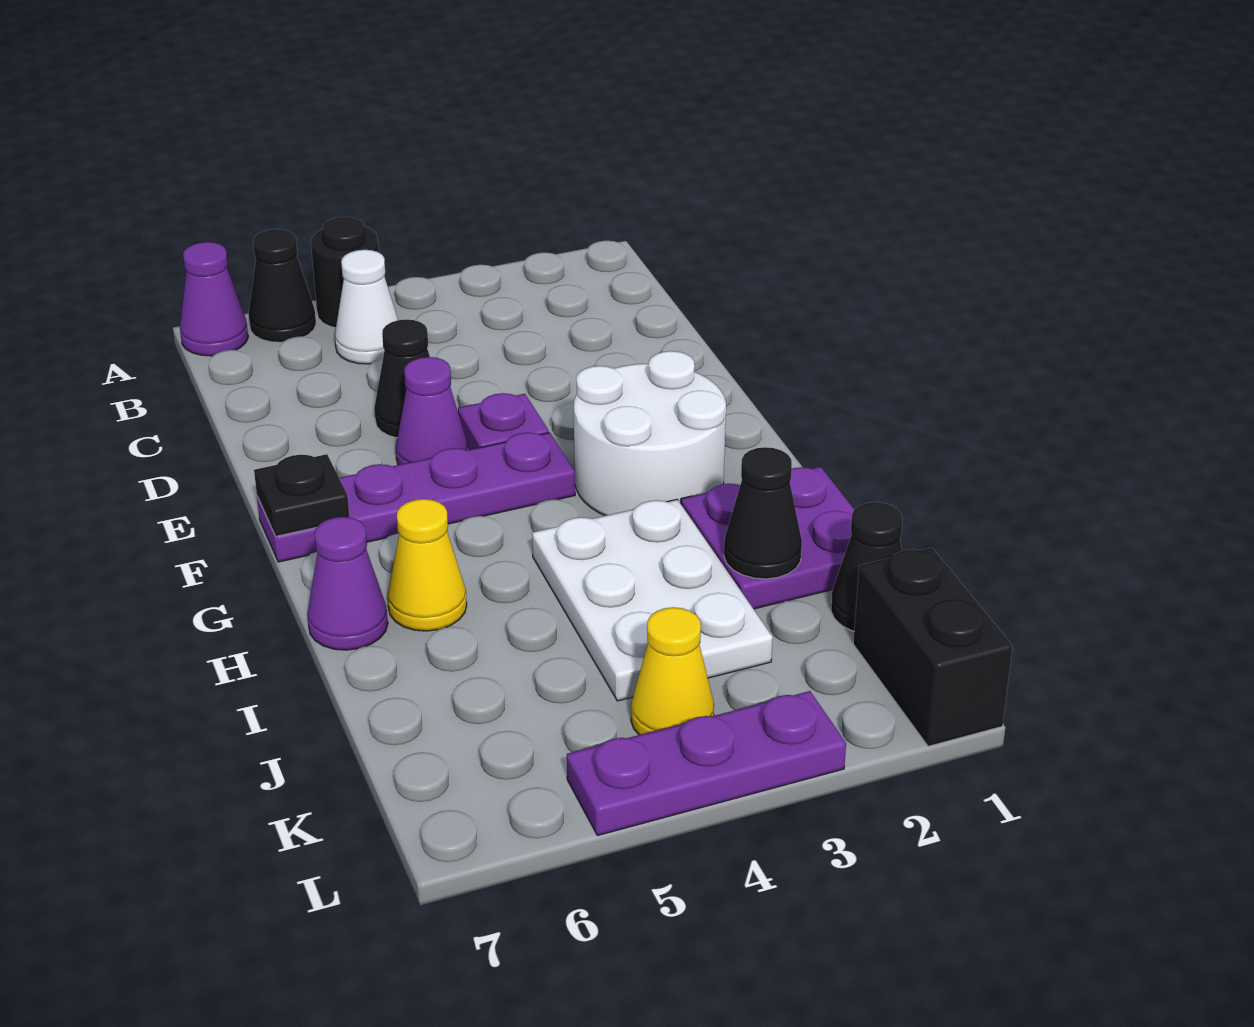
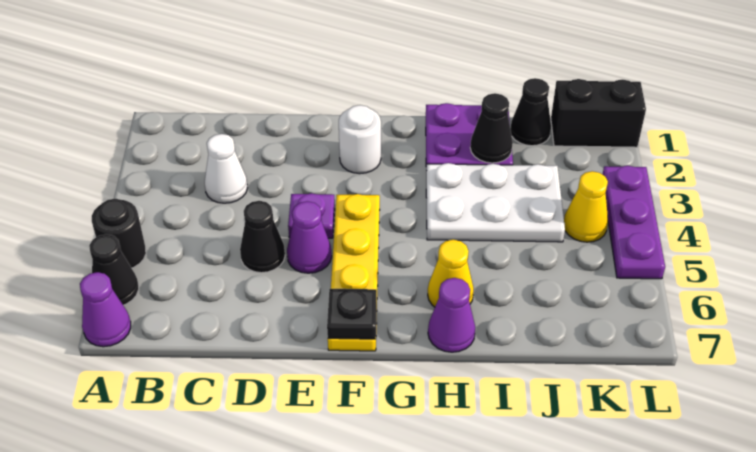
white 1x1 cone [335,250,398,364] -> white 1x1 cone moved to [205,134,247,203]
white 2x2 round brick [574,351,726,516] -> white 1x1 round brick [339,105,381,174]
purple 1x4 plate [257,433,575,562] -> yellow 1x4 plate [328,194,380,351]

